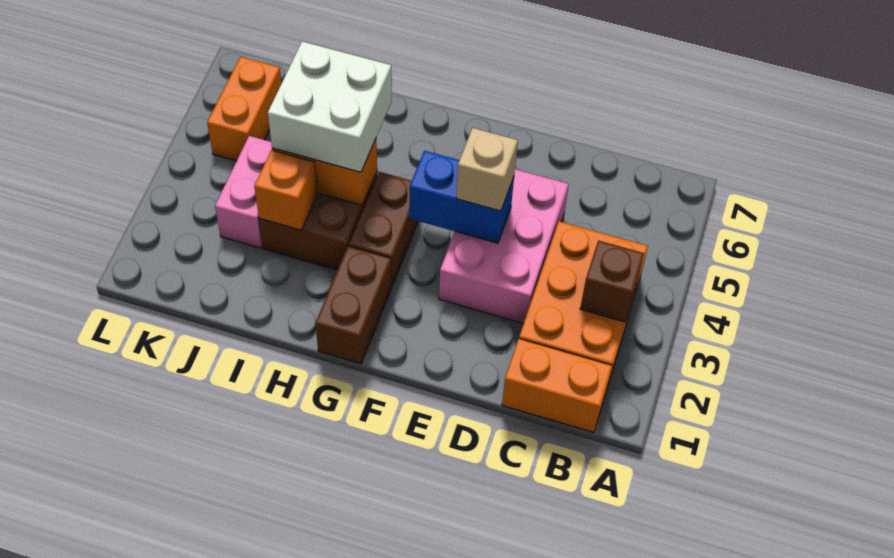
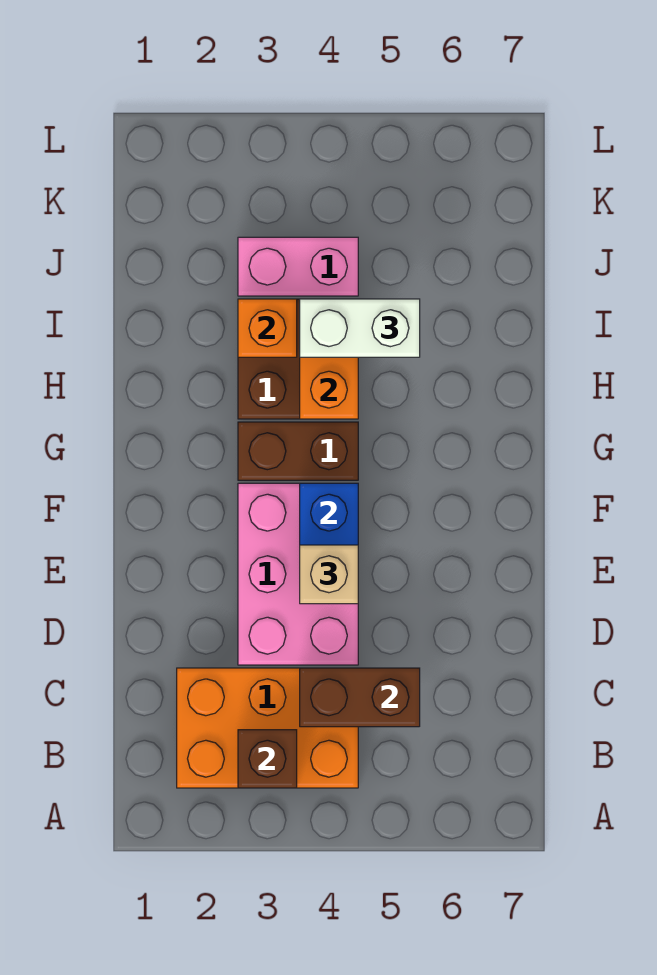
orange 1x2 brick [502,339,612,433] -> none
pink 2x3 brick [439,169,569,324] -> pink 2x3 brick turned to [238,483,358,665]
brown 1x2 brick [315,246,392,364] -> brown 1x2 brick moved to [300,668,420,727]
white 2x2 brick [268,42,392,172] -> white 1x2 brick [300,299,420,357]
orange 1x2 brick [207,57,282,161] -> none

